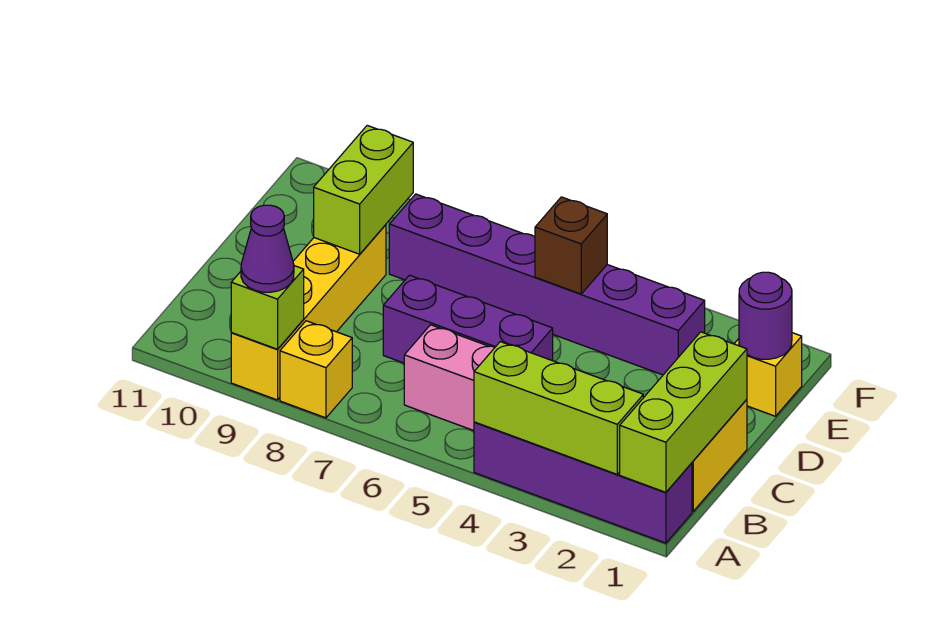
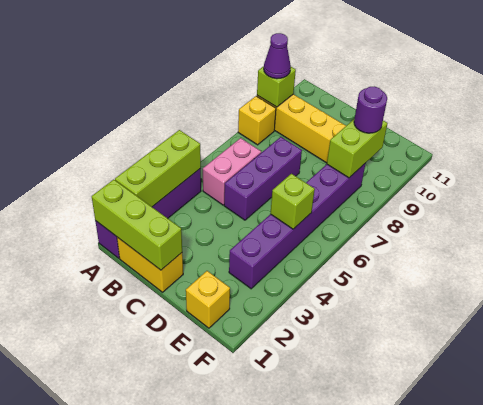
lime 1x2 brick [314,125,413,254] -> lime 1x2 brick turned to [327,120,388,178]
purple 1x1 round brick [739,272,792,359] -> purple 1x1 round brick moved to [354,87,387,133]
brown 1x1 brick [535,197,607,294] -> lime 1x1 brick [270,174,315,229]

